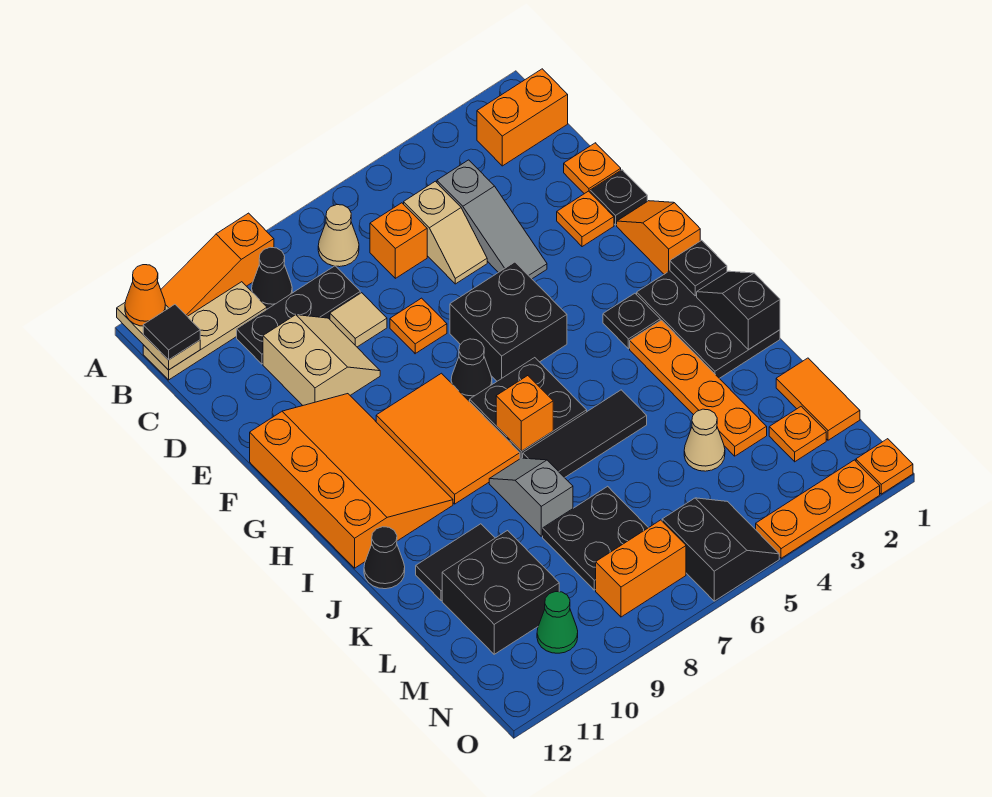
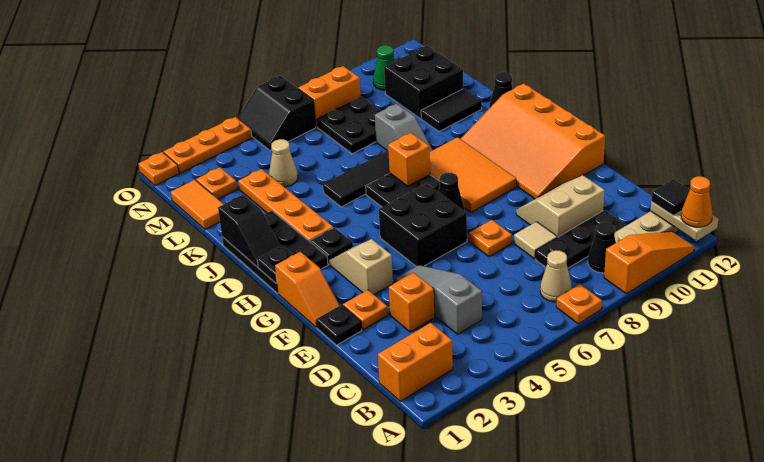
tan 1x2 slope [404,181,487,284] -> tan 1x2 slope moved to [330,239,393,295]
orange 1x1 brick [370,203,427,278] -> orange 1x1 brick moved to [389,273,435,332]
orange 1x1 plate [564,143,621,194] -> orange 1x1 plate moved to [556,284,602,324]
tan 2x2 slope [263,315,380,405] -> tan 2x2 slope turned to [516,175,605,237]

